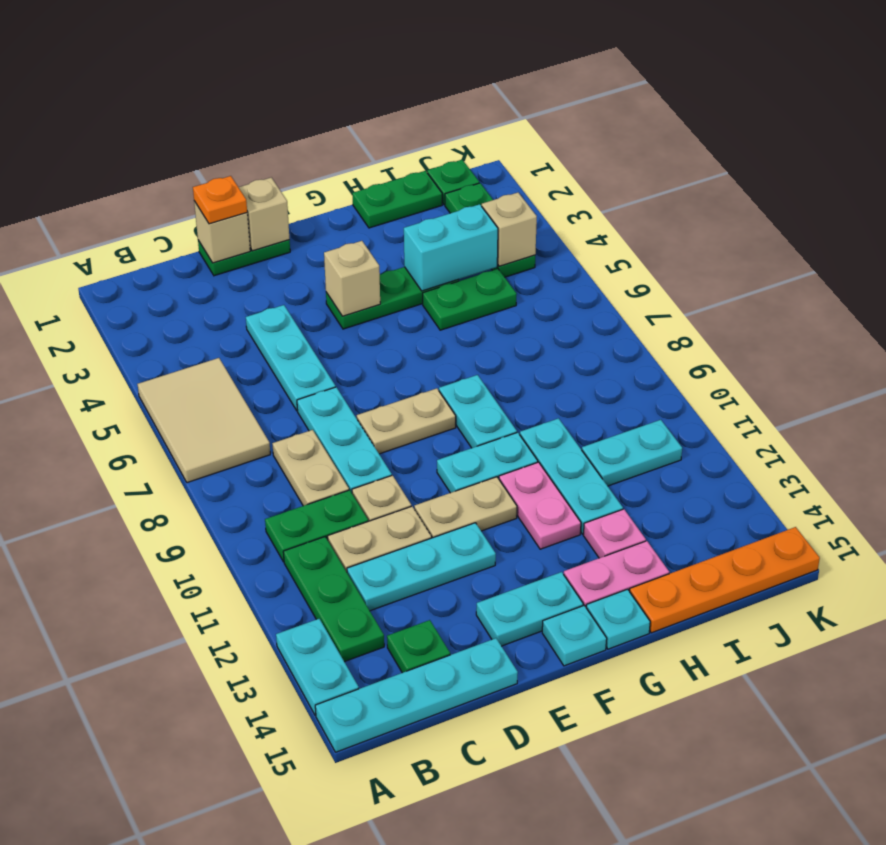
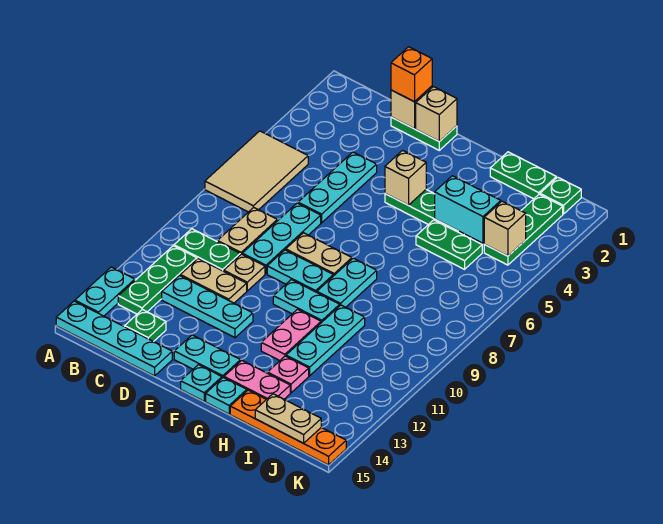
orange 1x1 plate [193,176,247,224] -> orange 1x1 brick [391,47,432,102]
tan 1x2 plate [414,477,517,538] -> tan 1x2 plate moved to [255,394,321,443]
cyan 1x2 plate [582,420,682,486] -> cyan 1x2 plate moved to [267,250,333,292]

